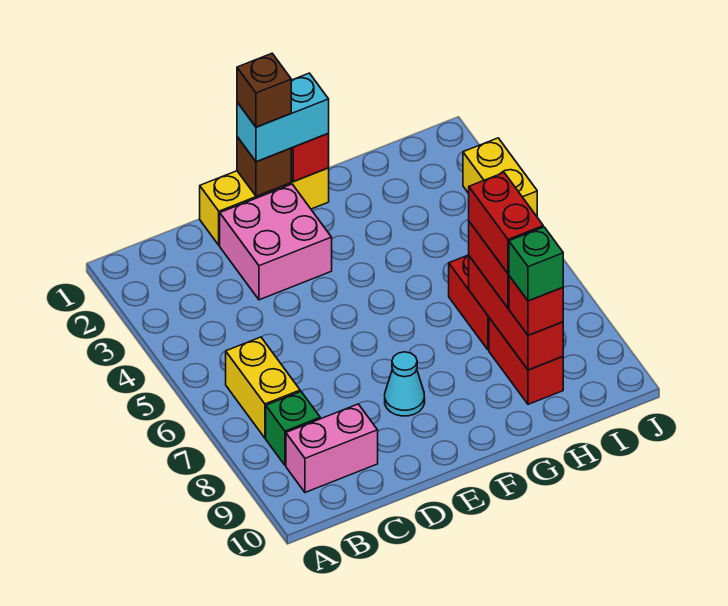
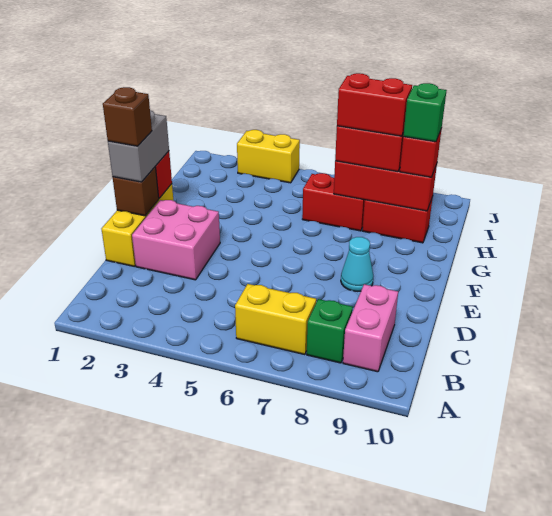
cyan 1x2 brick [237,73,329,162] -> grey 1x2 brick [108,110,169,182]

